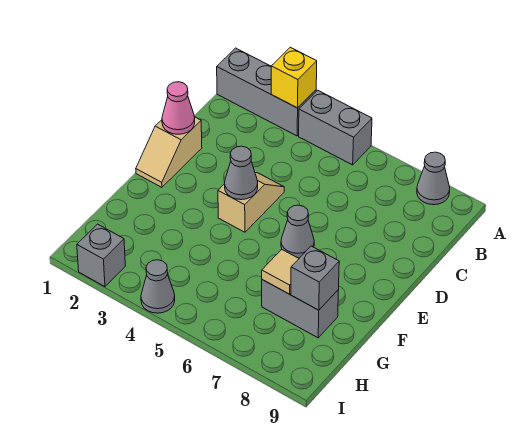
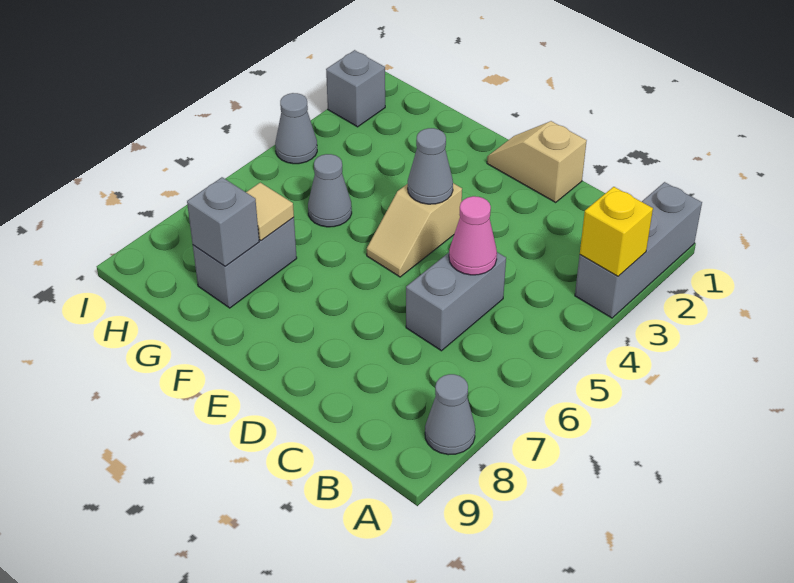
grey 1x2 brick [299,90,372,165] -> grey 1x2 brick moved to [406,252,506,351]
pink 1x1 cone [162,82,195,134] -> pink 1x1 cone moved to [449,196,497,275]
tan 1x2 slope [218,173,284,232] -> tan 1x2 slope turned to [367,183,462,277]
grey 1x1 cone [281,205,314,258] -> grey 1x1 cone moved to [308,154,352,227]

